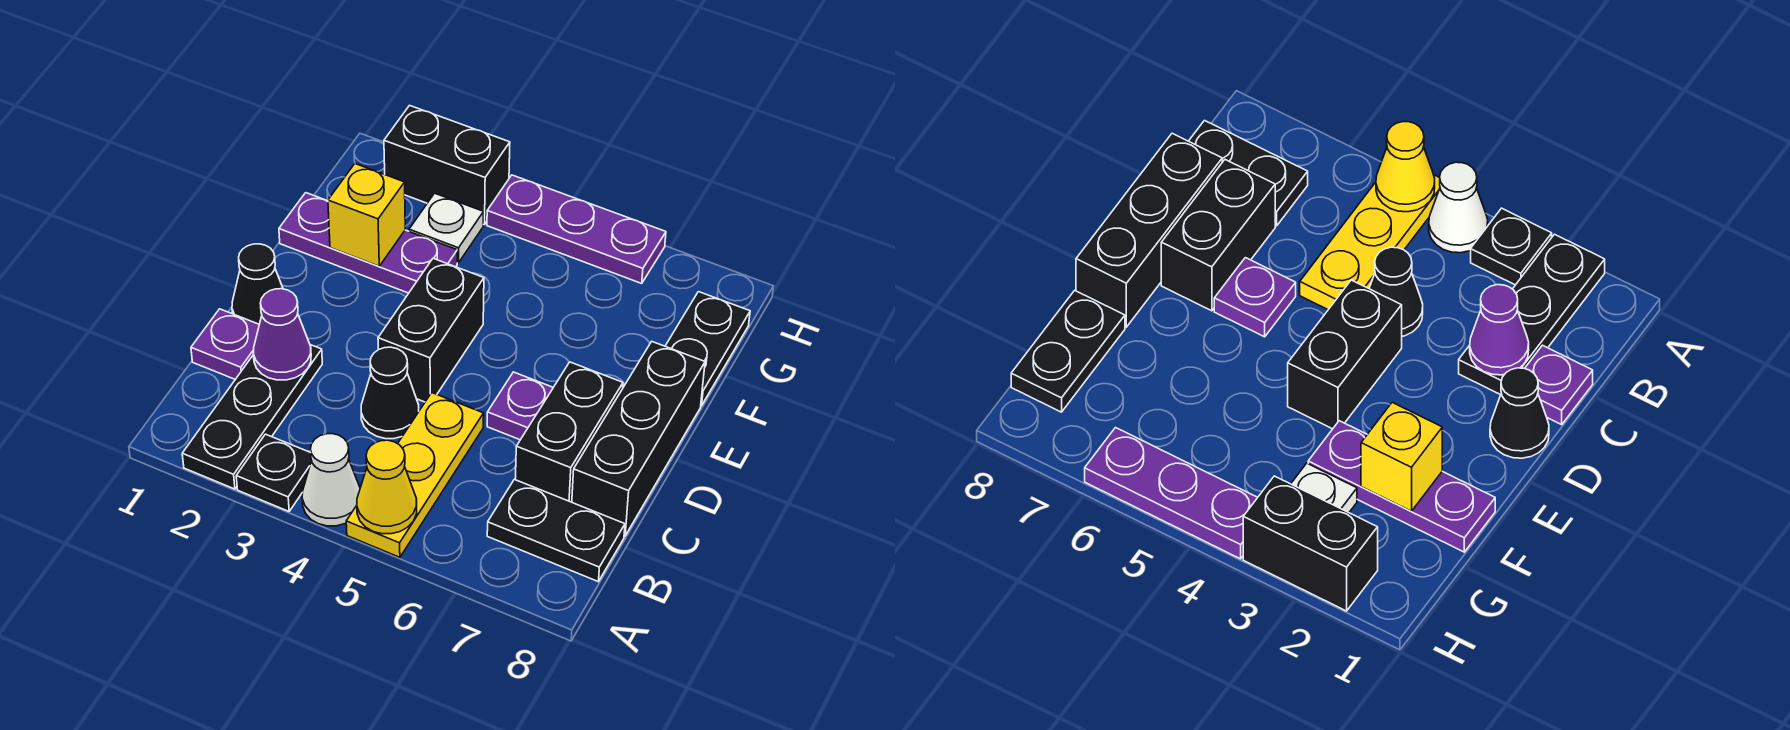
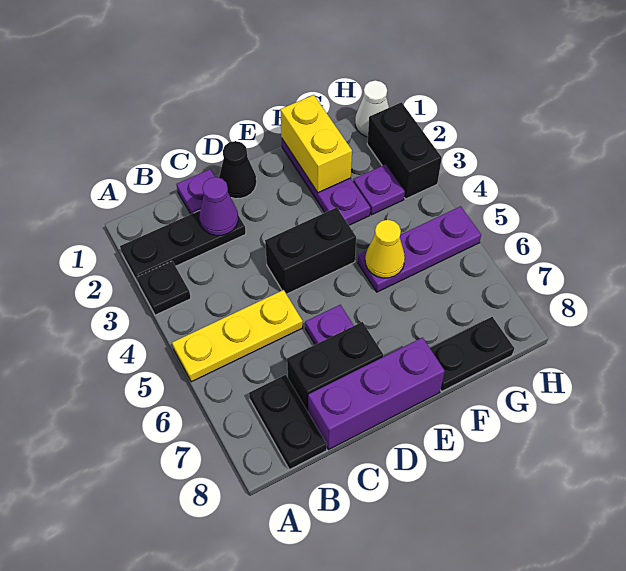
white 1x1 cone [302,434,360,526] -> white 1x1 cone moved to [355,80,389,137]
yellow 1x1 cone [357,440,417,534] -> yellow 1x1 cone moved to [365,220,405,278]
black 1x1 cone [361,347,419,439] -> none
black 1x3 brick [572,342,705,536] -> purple 1x3 brick [308,337,445,450]
yellow 1x1 brick [328,164,405,266] -> yellow 1x2 brick [280,95,352,193]
white 1x1 plate [409,193,484,263] -> purple 1x1 plate [353,164,405,215]
purple 1x3 plate [487,175,666,283] -> purple 1x3 plate turned to [358,206,481,292]

